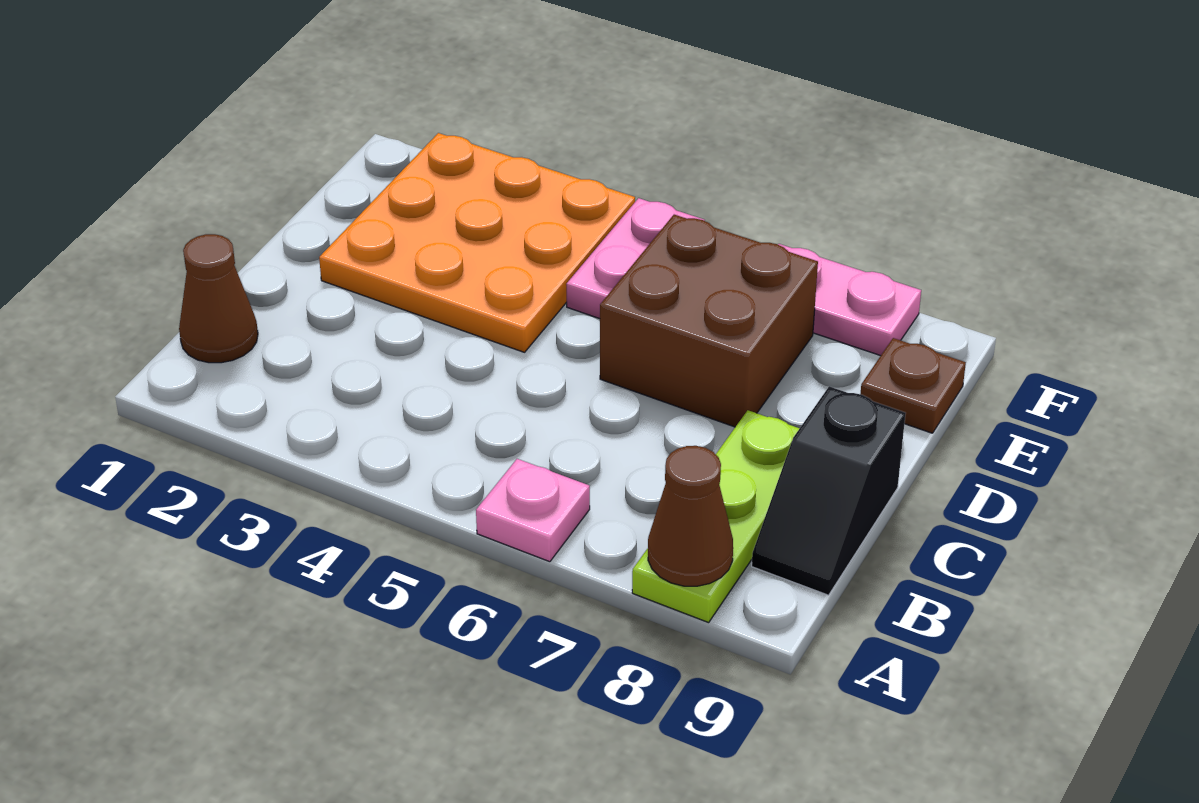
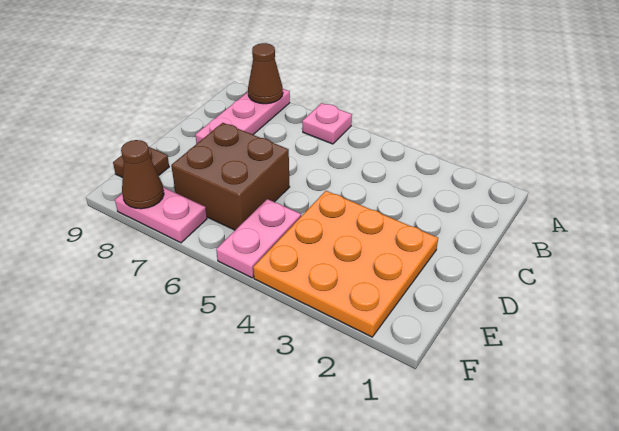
lime 1x3 plate [632,410,800,623] -> pink 1x3 plate [195,89,290,143]
brown 1x1 cone [179,234,258,363] -> brown 1x1 cone moved to [121,140,164,209]
black 1x2 slope [752,386,906,595] -> none

